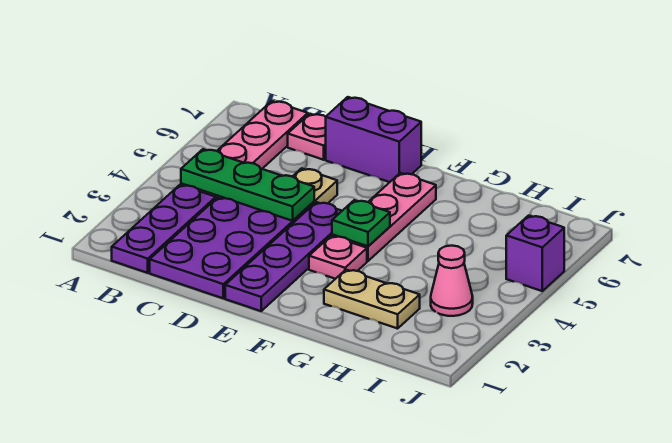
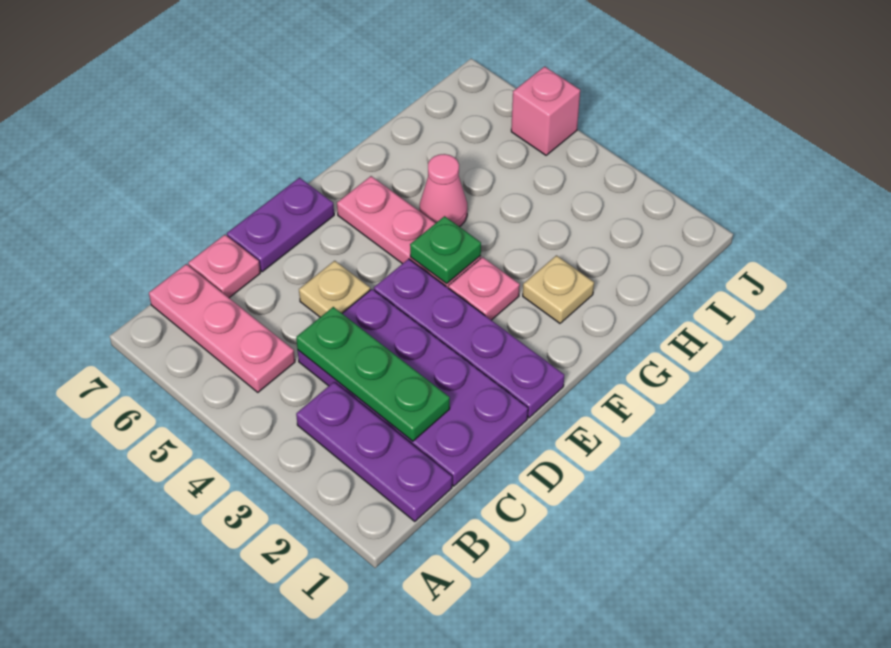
green 1x3 plate [181,149,314,221] -> green 1x3 plate turned to [296,307,450,441]
purple 1x2 brick [326,97,421,182] -> purple 1x2 plate [227,178,334,272]
tan 1x2 plate [324,270,420,329] -> tan 1x1 plate [523,256,594,323]
pink 1x1 cone [431,246,473,316] -> pink 1x1 cone moved to [420,154,467,227]
purple 1x1 brick [506,216,564,291] -> pink 1x1 brick [511,66,580,155]

